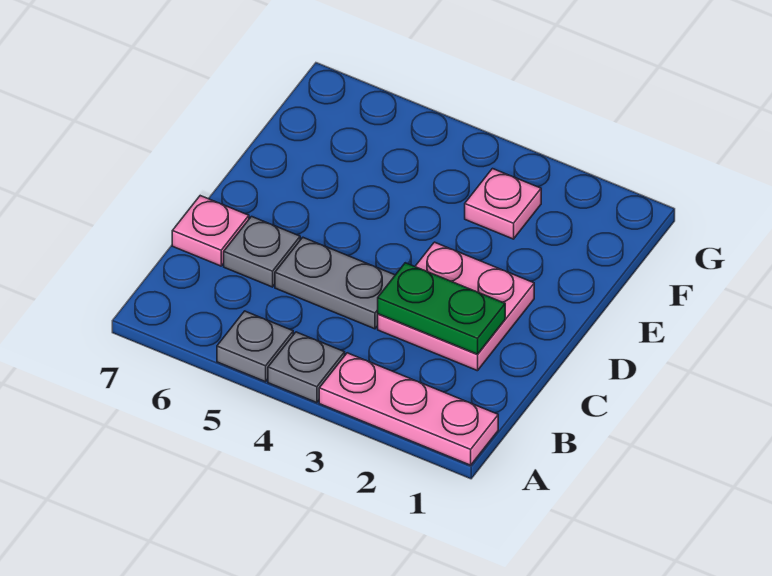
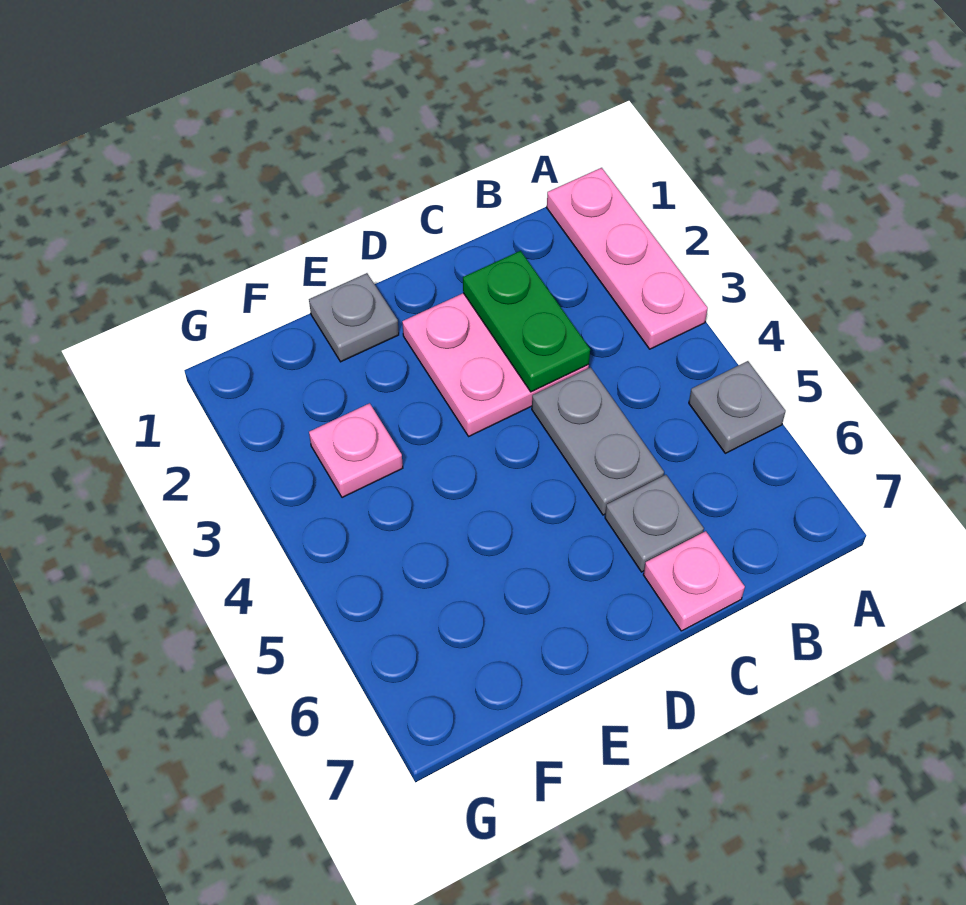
grey 1x1 plate [268,332,345,403] -> grey 1x1 plate moved to [309,273,399,362]

